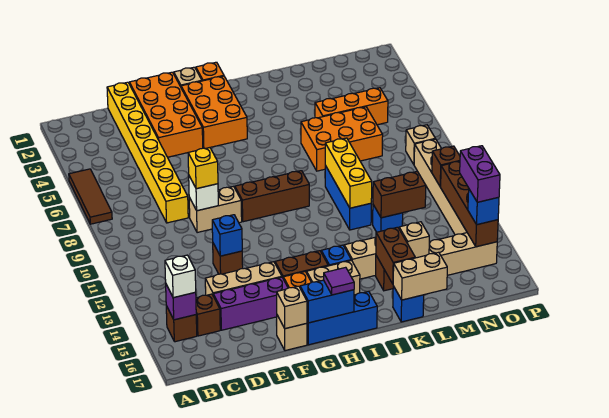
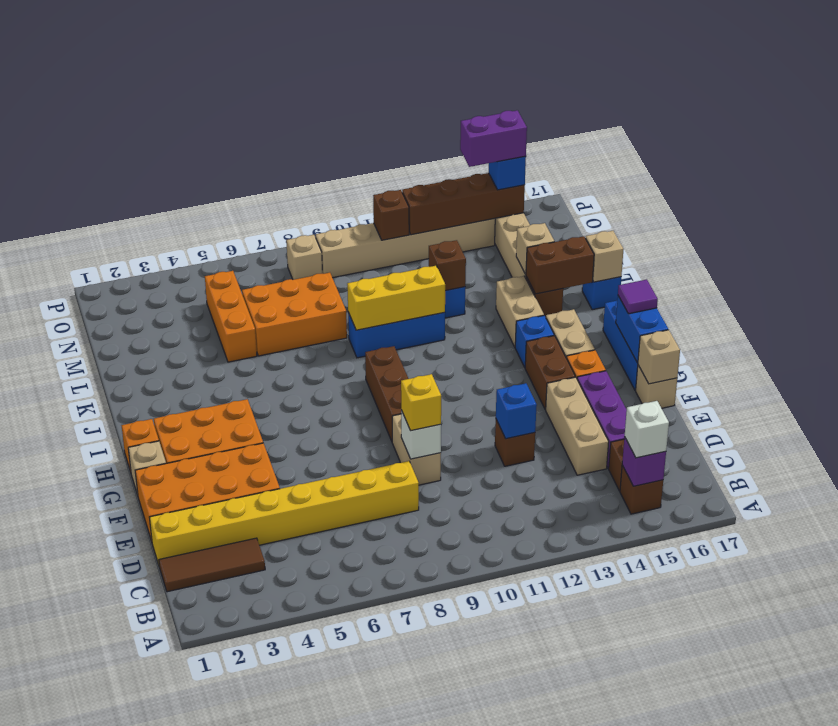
brown 1x3 tile [69,169,112,224] -> brown 1x3 tile moved to [159,538,265,592]
orange 2x3 brick [301,107,383,171] -> orange 2x3 brick turned to [242,273,347,356]
tan 1x2 brick [393,252,447,300] -> tan 1x1 brick [586,231,623,282]
brown 1x2 brick [373,171,426,218] -> brown 1x1 brick [429,240,466,291]

